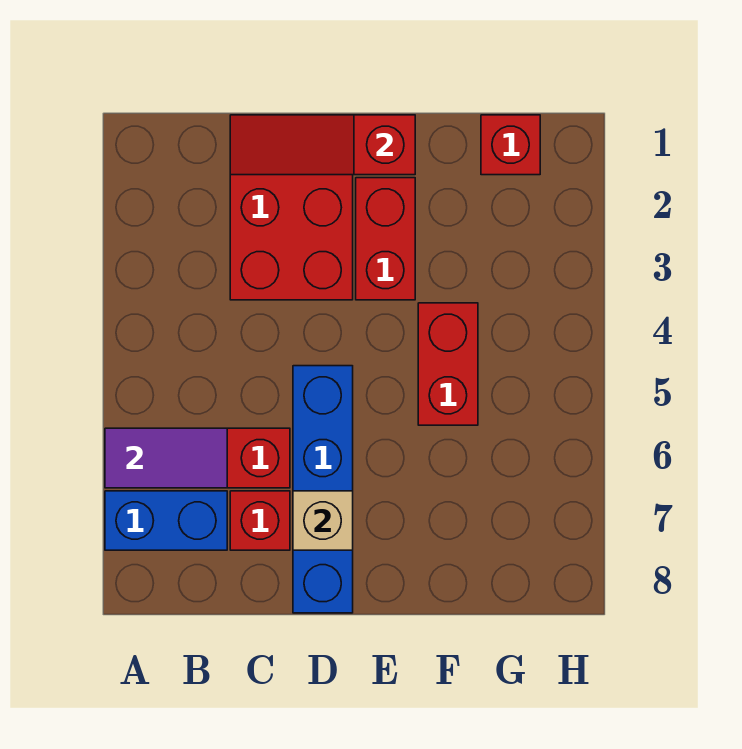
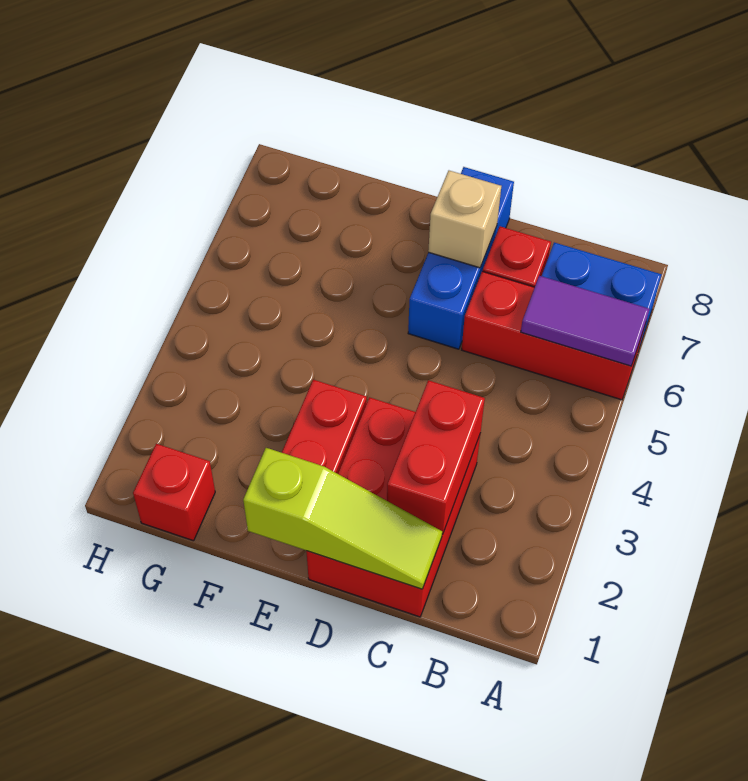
red 1x3 slope [230,115,415,175] -> lime 1x3 slope [243,448,442,589]
blue 1x4 brick [293,366,353,613] -> blue 1x3 brick [408,167,514,349]
red 1x2 brick [418,303,478,425] -> red 1x2 brick moved to [387,380,485,534]

